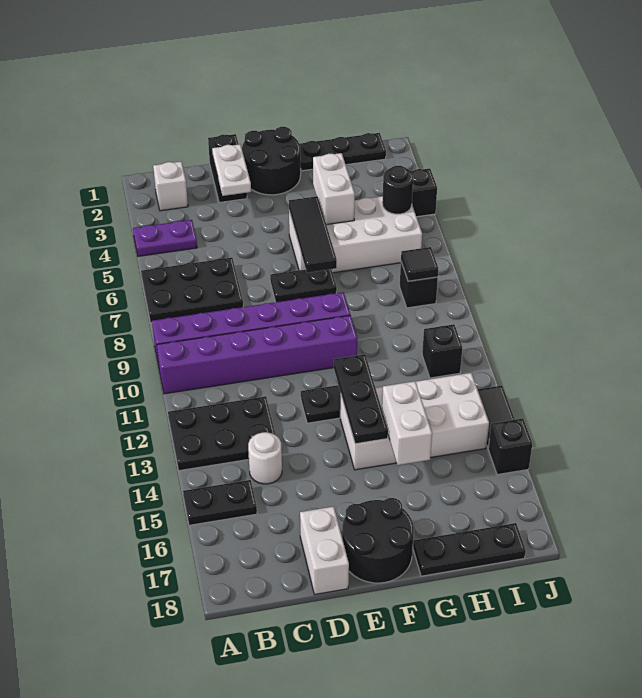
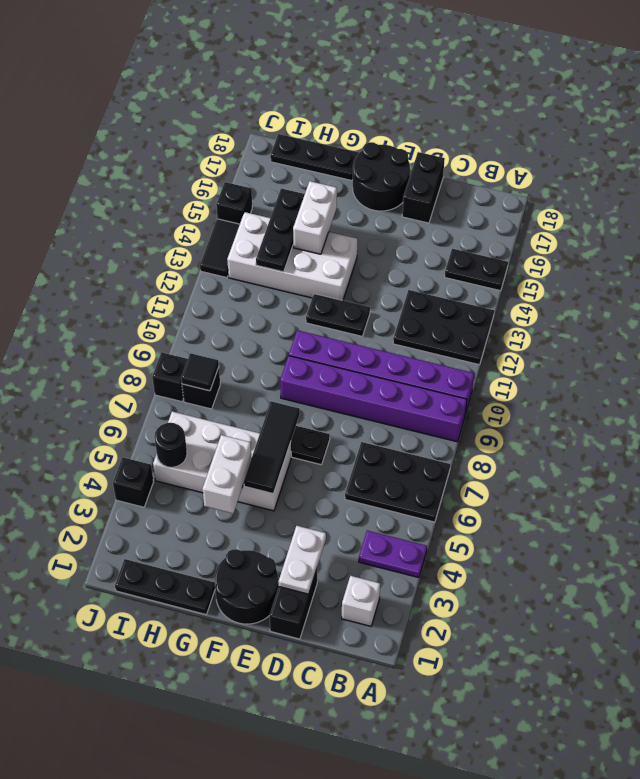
white 1x1 round brick [248,432,282,484] -> none
white 1x2 brick [300,507,349,594] -> black 1x2 brick [402,152,445,223]
black 1x3 plate [334,354,388,444] -> black 1x3 plate moved to [256,188,305,272]
black 1x1 brick [422,324,462,378] -> black 1x1 brick moved to [152,352,188,402]

